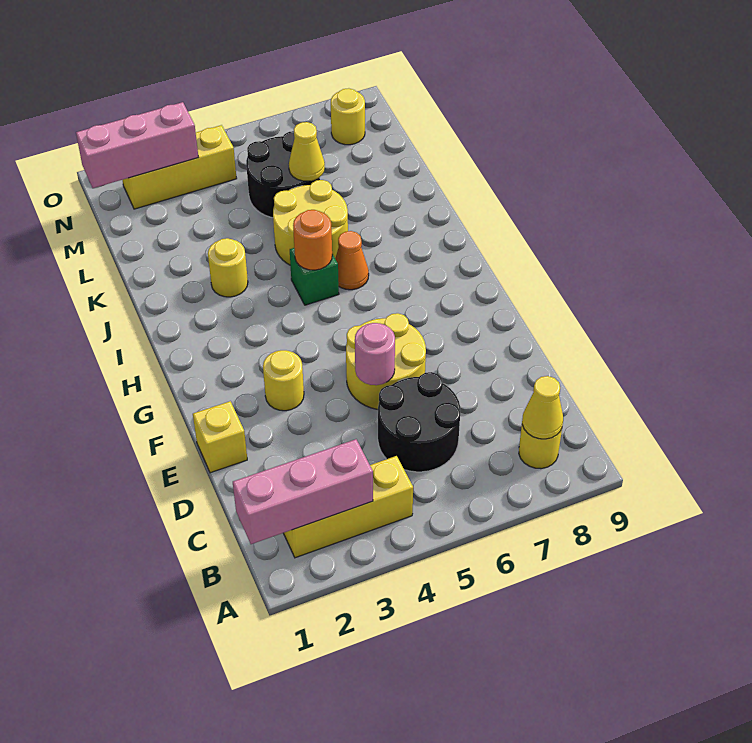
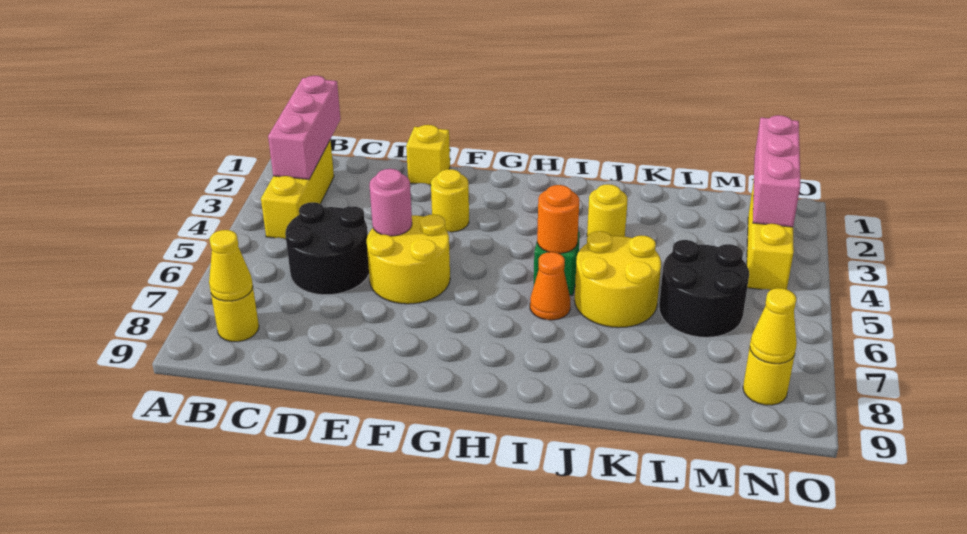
yellow 1x1 cone [289,122,325,181] -> yellow 1x1 cone moved to [750,288,797,364]

